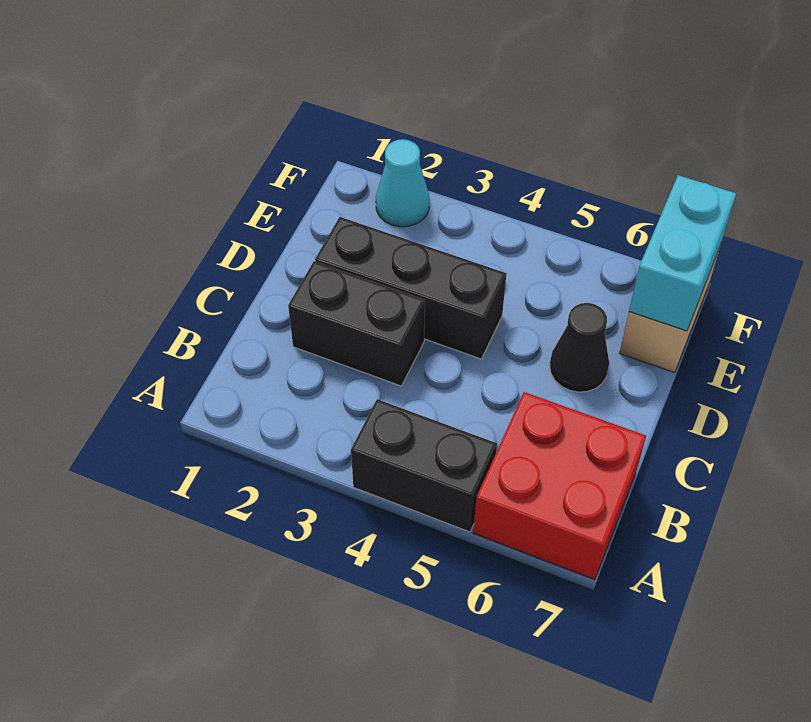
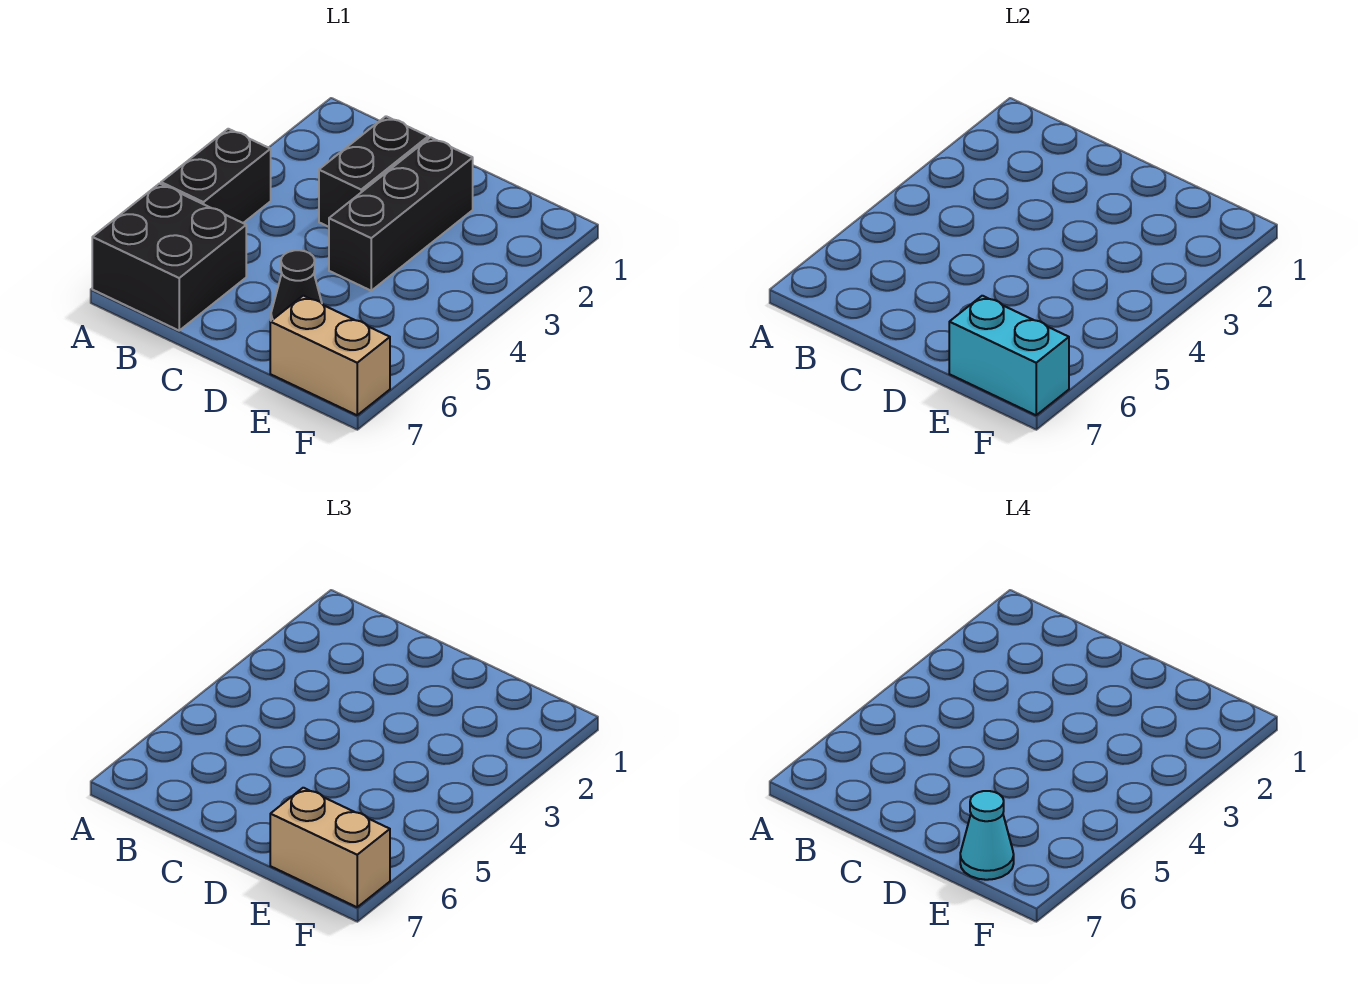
red 2x2 brick [473,392,646,580] -> black 2x2 brick [92,184,246,330]
none -> tan 1x2 brick [270,788,390,907]
cyan 1x1 cone [376,139,430,227] -> cyan 1x1 cone moved to [960,791,1014,880]

